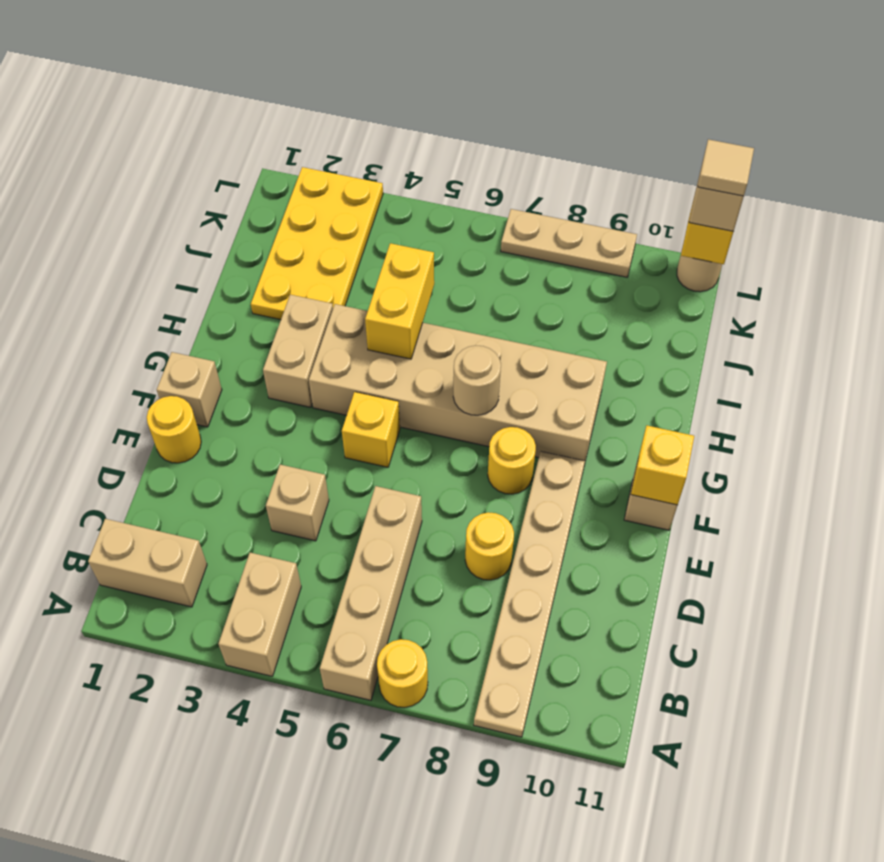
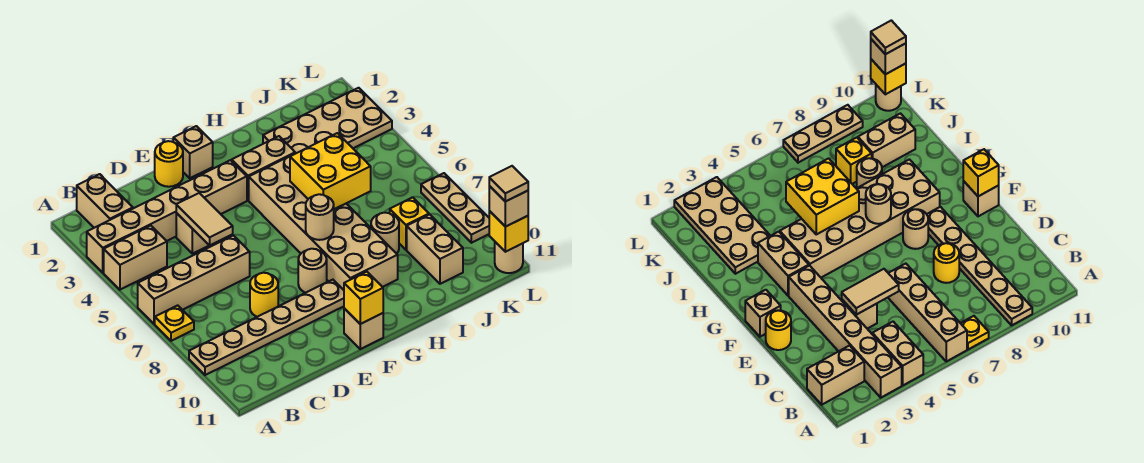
none -> tan 1x6 brick [87,160,247,273]
yellow 1x1 round brick [377,639,428,708] -> yellow 1x1 plate [155,305,194,341]
none -> tan 1x2 tile [176,193,233,246]
yellow 1x1 brick [342,392,400,467] -> yellow 1x1 brick moved to [390,197,429,250]
yellow 1x1 round brick [488,427,536,494] -> tan 1x1 round brick [298,249,327,293]
yellow 1x2 brick [365,243,434,359] -> yellow 2x2 brick [290,133,371,209]
yellow 2x4 plate [251,167,383,320] -> tan 2x4 plate [263,88,392,153]
none -> tan 1x1 round brick [371,213,399,254]
none -> tan 1x2 brick [407,214,463,284]

